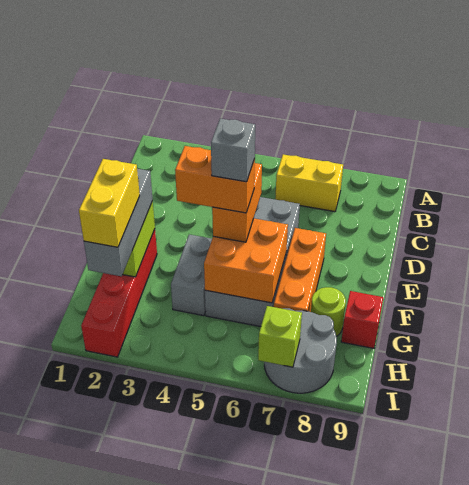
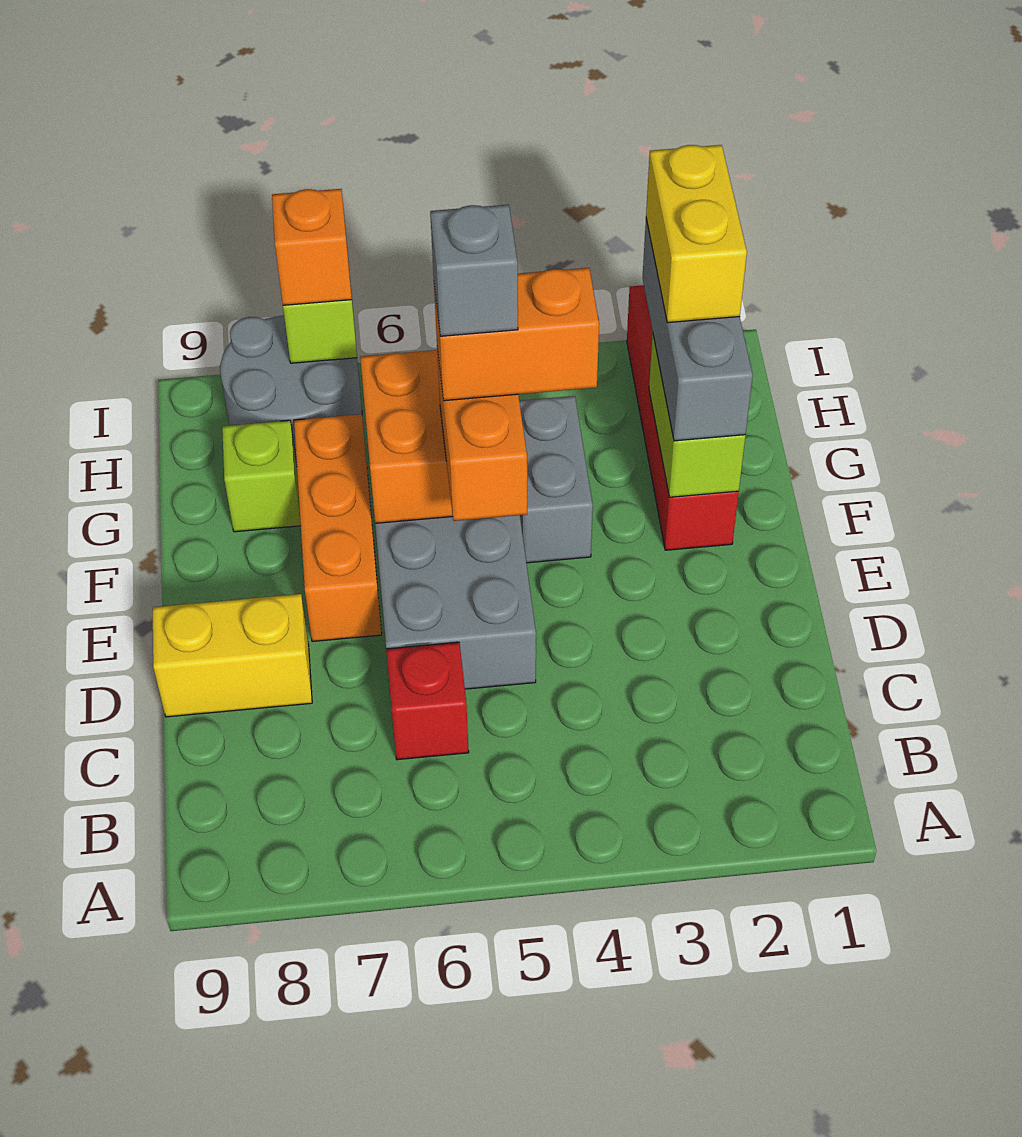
yellow 1x2 brick [275,154,343,212] -> yellow 1x2 brick moved to [153,594,312,717]
lime 1x1 round brick [311,287,346,336] -> lime 1x1 brick [222,420,301,532]
red 1x1 brick [341,291,383,348] -> red 1x1 brick moved to [386,642,469,760]
none -> orange 1x1 brick [272,189,352,305]

